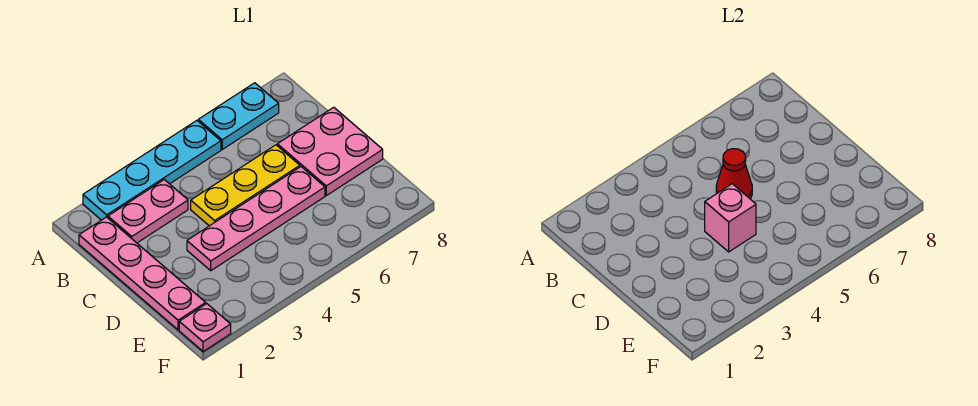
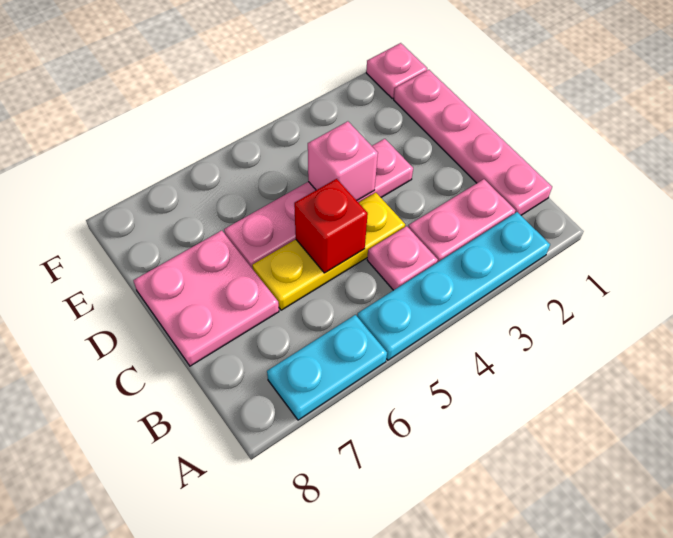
none -> pink 1x1 plate [367,226,438,290]
red 1x1 cone [716,149,752,198] -> red 1x1 brick [294,179,368,273]

